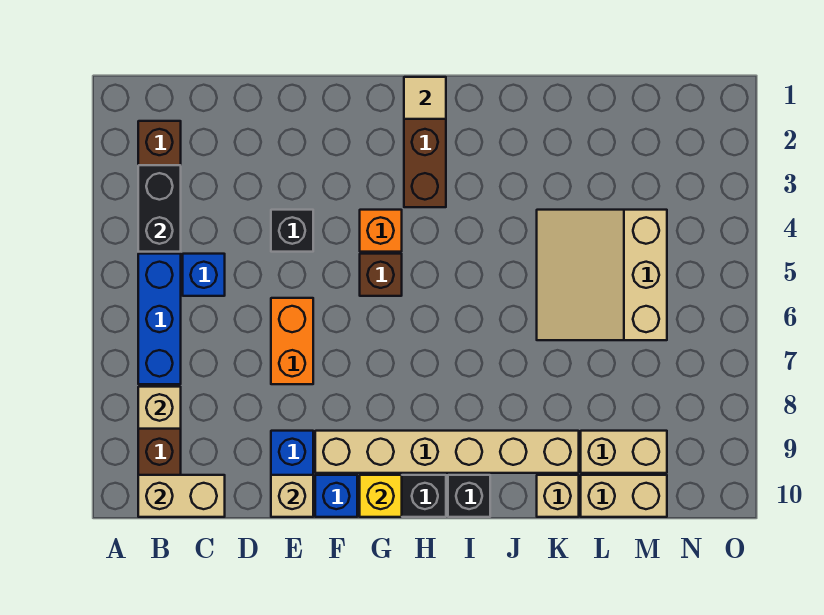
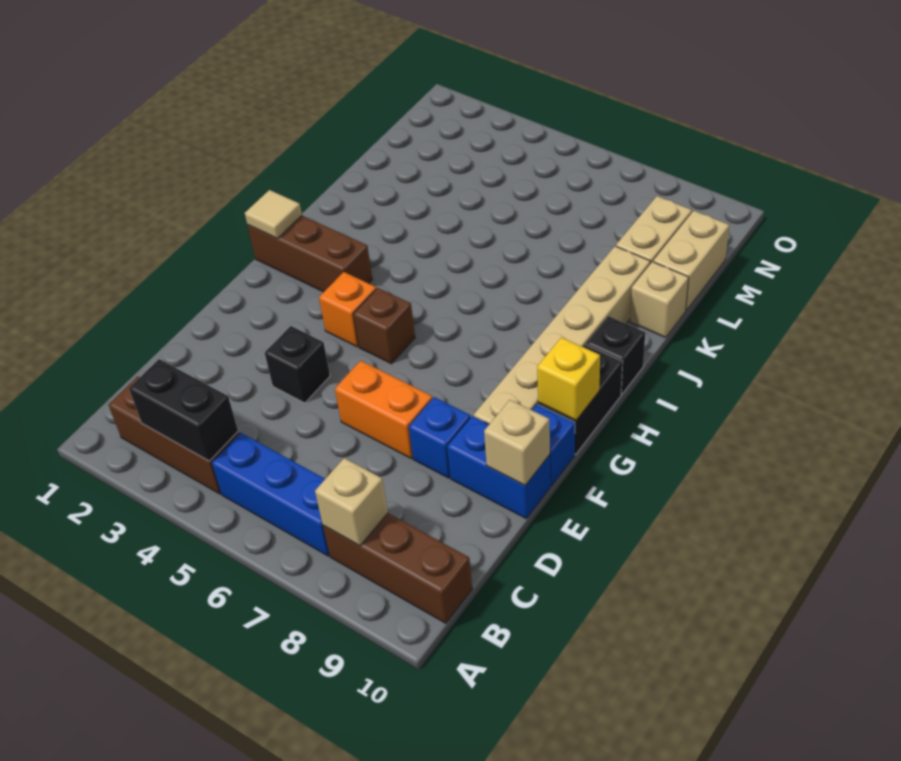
tan 1x2 brick [138,475,225,517] -> none
blue 1x1 brick [183,254,225,296] -> blue 1x1 brick moved to [409,397,471,478]
tan 3x3 slope [537,210,667,340] -> none

